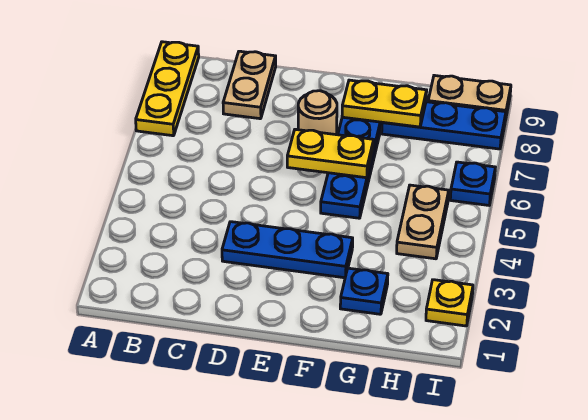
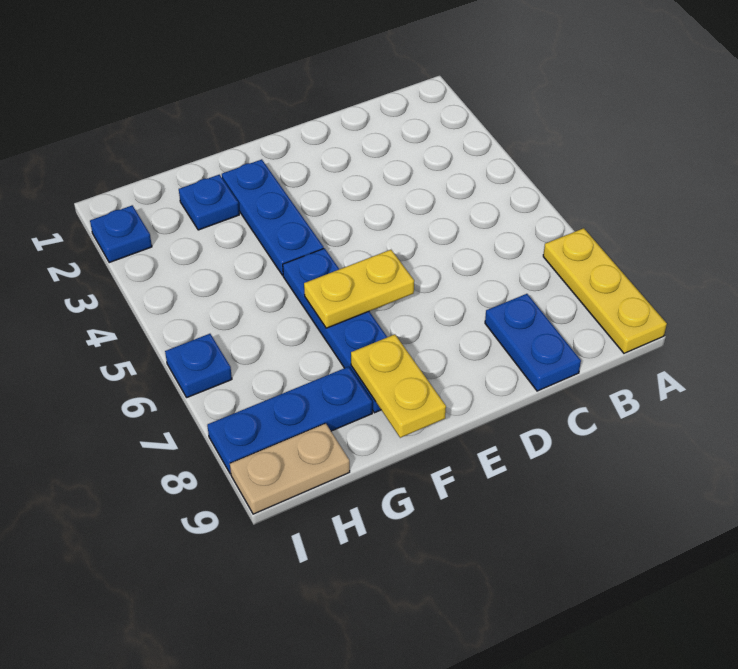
tan 1x2 plate [223,51,276,119] -> blue 1x2 plate [485,294,581,391]
blue 1x3 plate [222,222,353,278] -> blue 1x3 plate turned to [222,159,324,275]
tan 1x1 round brick [298,91,337,135] -> none
yellow 1x2 plate [342,80,427,127] -> yellow 1x2 plate turned to [351,334,446,438]
tan 1x2 plate [397,185,449,259] -> none
yellow 1x1 plate [426,280,473,326] -> blue 1x1 plate [90,205,152,263]

